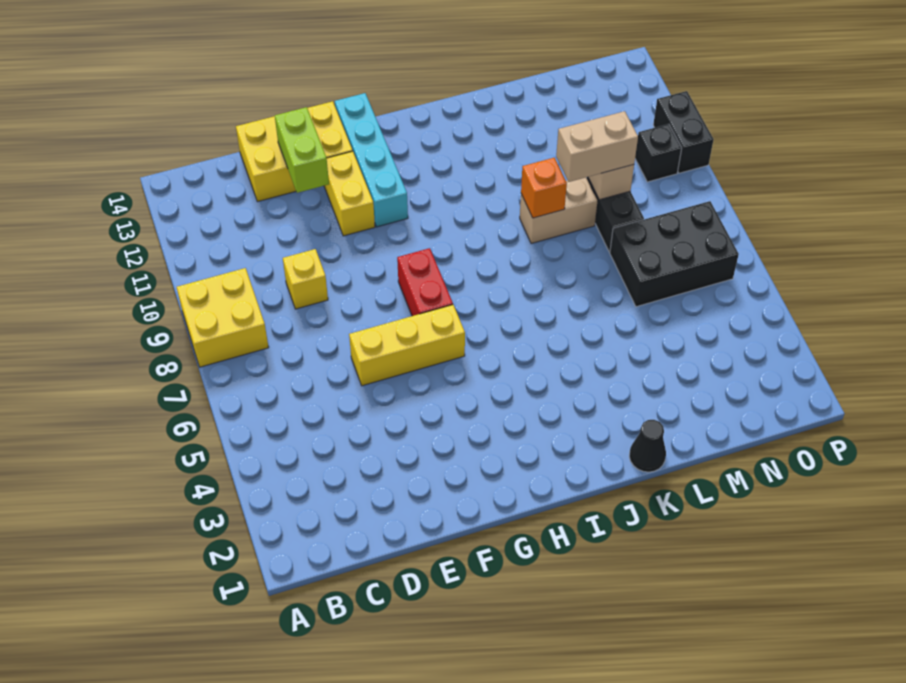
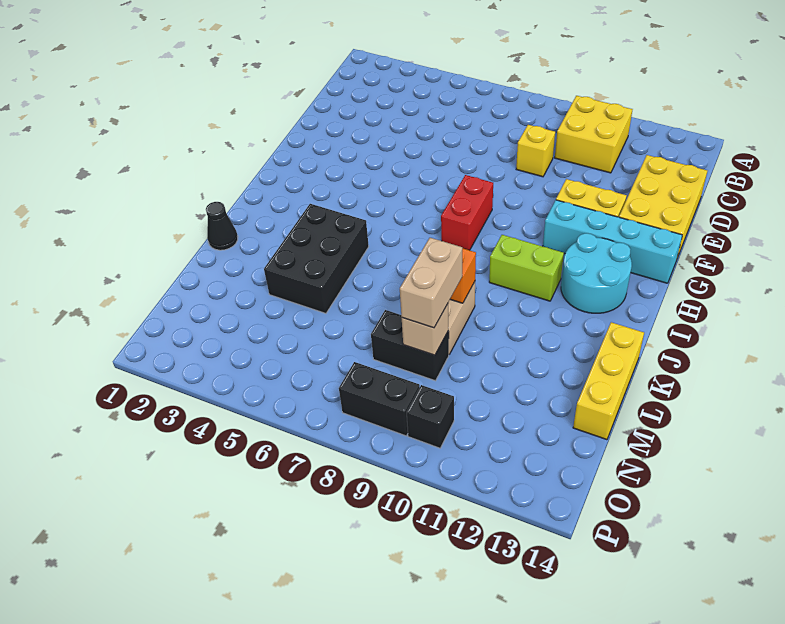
yellow 2x2 brick [177,268,269,367] -> yellow 2x2 brick moved to [555,96,633,173]
yellow 1x3 brick [349,305,465,386] -> yellow 1x3 brick moved to [573,322,644,440]
lime 1x2 brick [275,107,329,193] -> lime 1x2 brick moved to [489,235,564,301]
red 1x2 brick [397,248,453,316] -> red 1x2 brick turned to [441,175,493,250]
none -> cyan 2x2 round brick [561,233,632,313]
black 2x3 brick [610,201,739,307] -> black 2x3 brick moved to [264,204,369,313]
black 1x2 brick [653,91,714,173] -> black 1x2 brick moved to [339,362,420,436]

